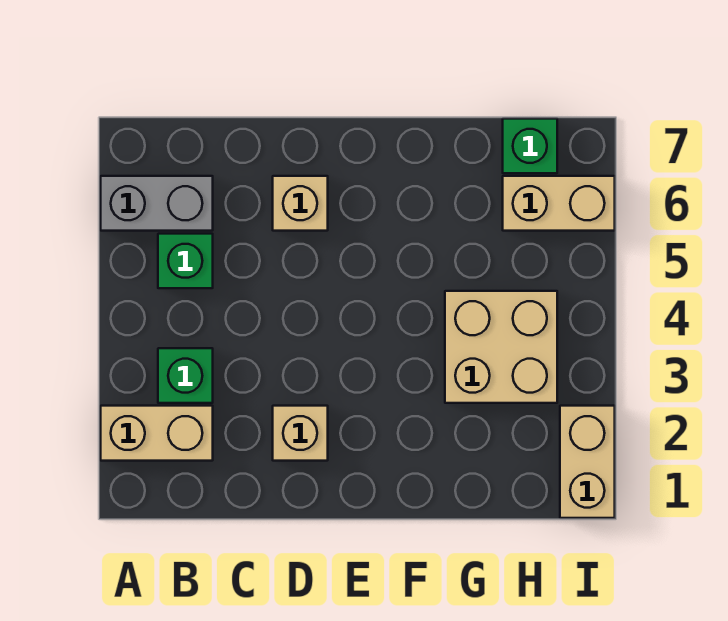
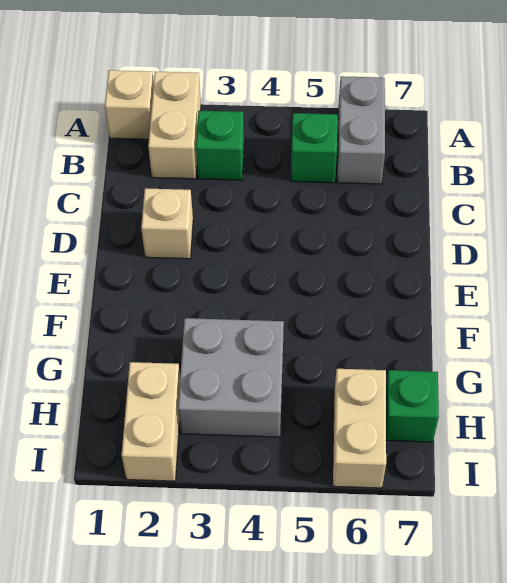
tan 1x1 brick [273,176,328,231] -> tan 1x1 brick moved to [105,70,154,139]
tan 2x2 brick [445,291,557,403] -> grey 2x2 brick [178,318,284,437]
tan 1x2 brick [560,406,615,518] -> tan 1x2 brick turned to [122,362,180,481]

